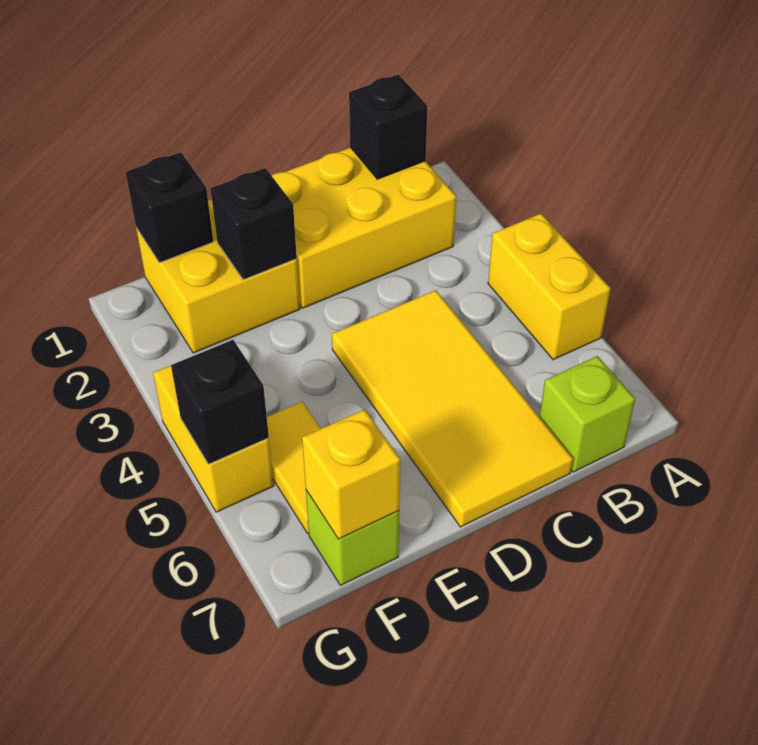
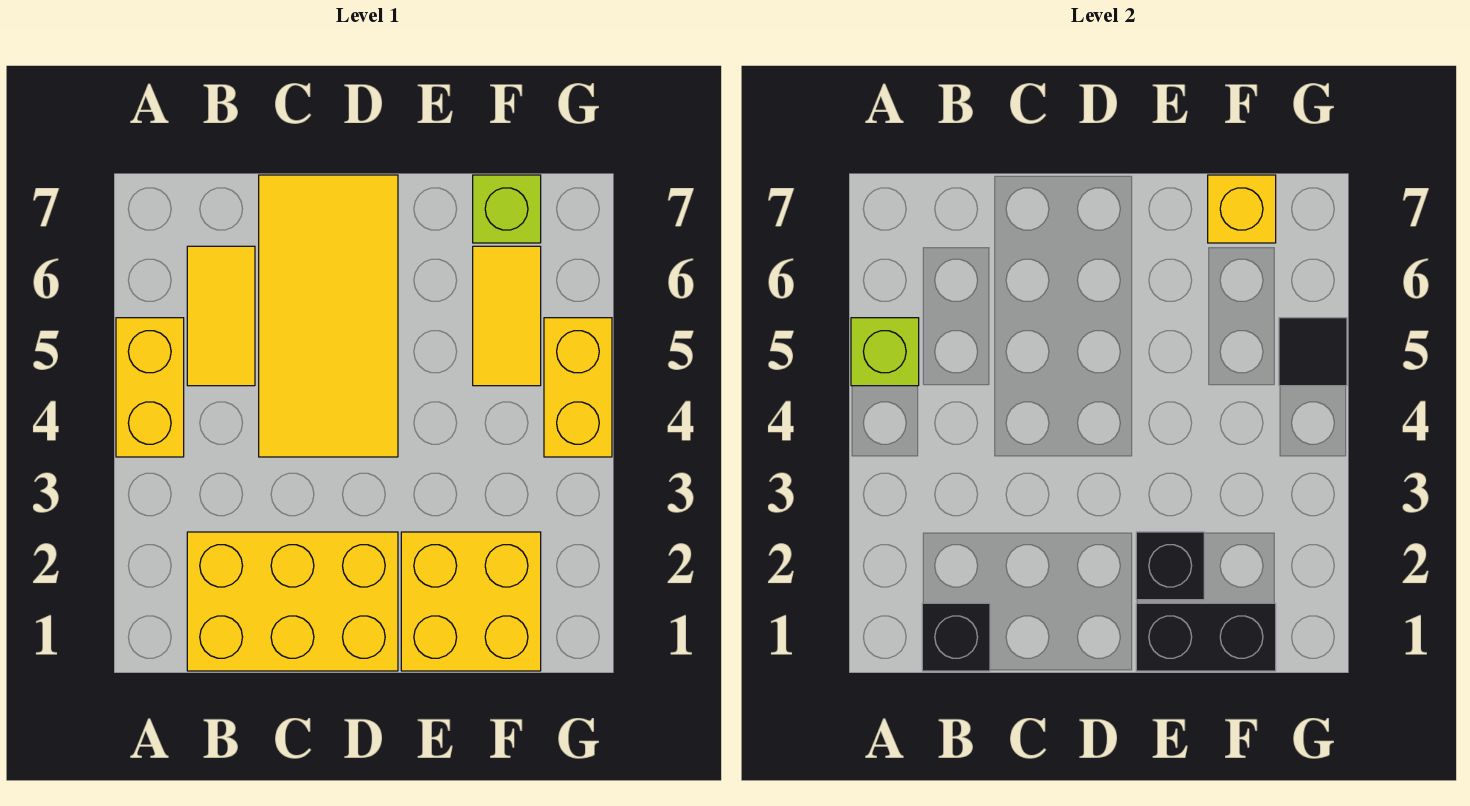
none -> yellow 1x2 tile [187,246,255,386]
lime 1x1 brick [540,356,635,472] -> lime 1x1 brick moved to [851,318,919,386]
black 1x1 brick [126,152,213,263] -> black 1x2 brick [1136,603,1276,671]
black 1x1 brick [171,340,269,464] -> black 1x1 tile [1279,318,1347,386]

